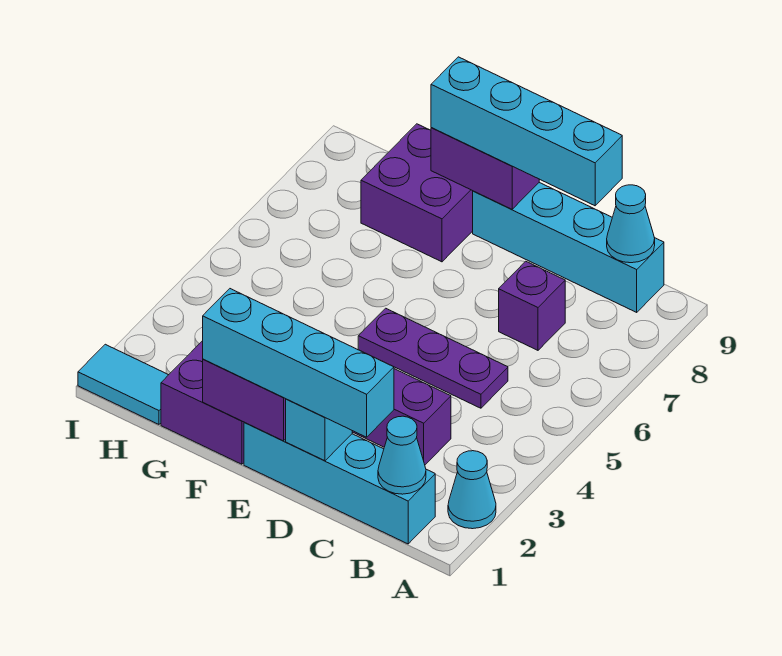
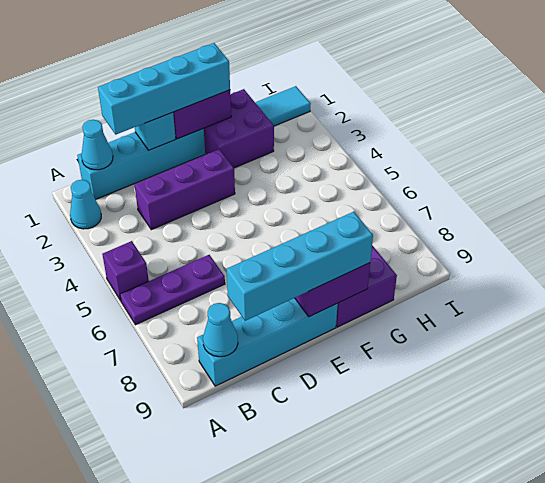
purple 1x3 plate [358,308,508,408] -> purple 1x3 plate moved to [120,255,225,325]
purple 1x1 brick [499,261,565,350] -> purple 1x1 brick moved to [102,241,149,301]

